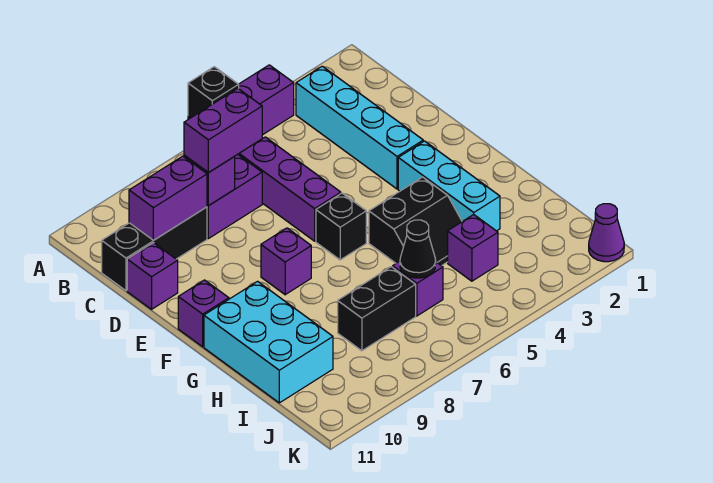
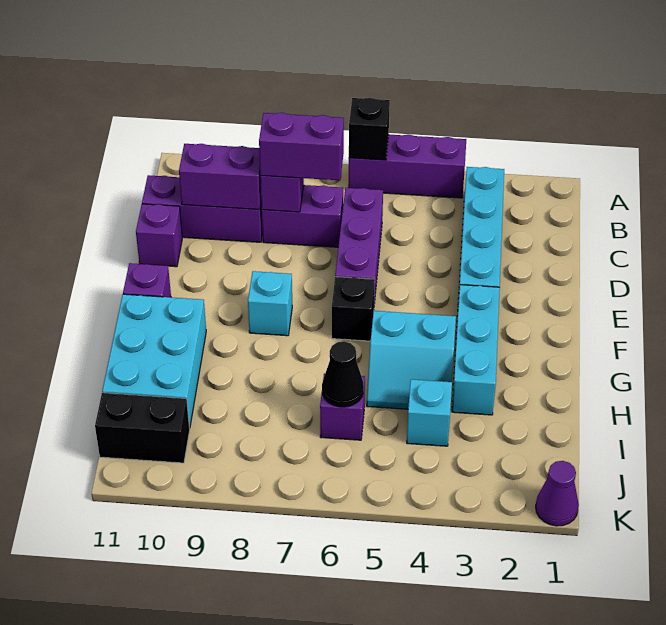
black 1x3 brick [102,207,207,291] -> purple 1x3 brick [142,175,263,242]
purple 1x1 brick [261,228,311,295] -> cyan 1x1 brick [248,271,292,336]
black 2x2 slope [369,177,462,266] -> cyan 2x2 slope [367,311,456,409]
purple 1x1 brick [448,215,498,281] -> cyan 1x1 brick [407,379,452,446]
black 1x2 brick [338,267,416,351] -> black 1x2 brick moved to [95,393,190,463]

